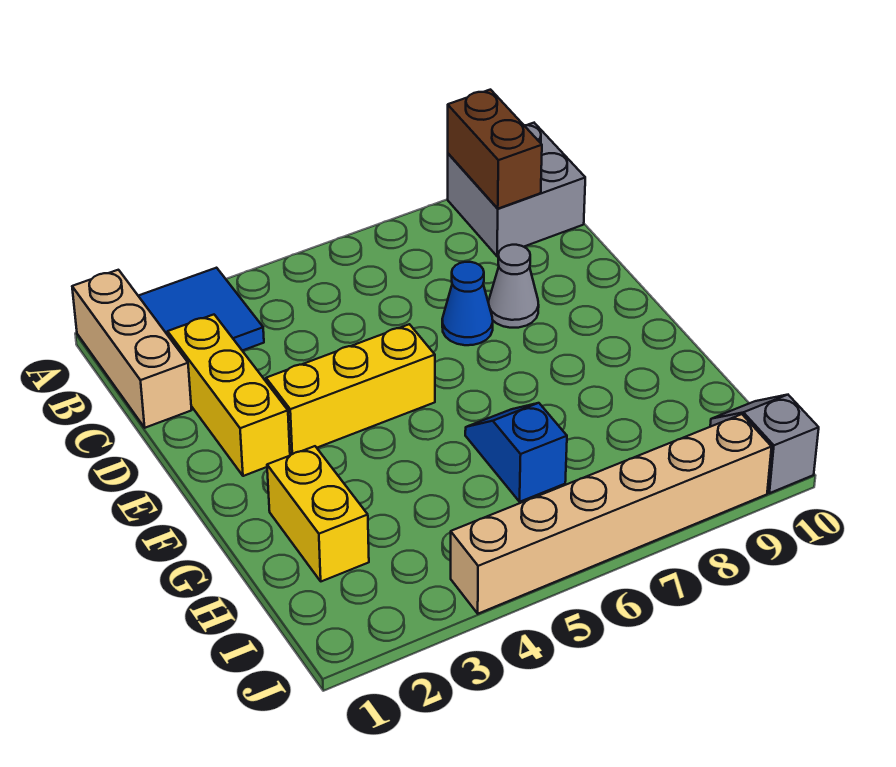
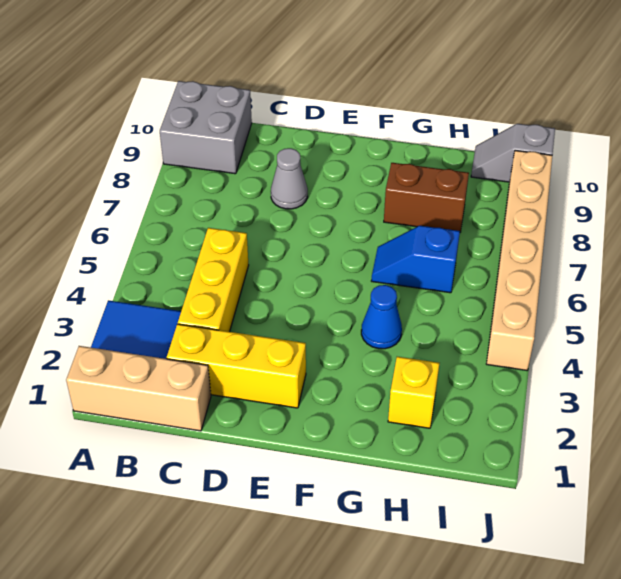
brown 1x2 brick [448,90,542,209] -> brown 1x2 brick moved to [384,163,469,232]
blue 1x1 cone [442,262,493,345] -> blue 1x1 cone moved to [361,285,402,349]
yellow 1x3 brick [266,324,435,455] -> yellow 1x3 brick moved to [178,228,249,332]
yellow 1x2 brick [267,446,369,581] -> yellow 1x1 brick [388,357,439,428]

